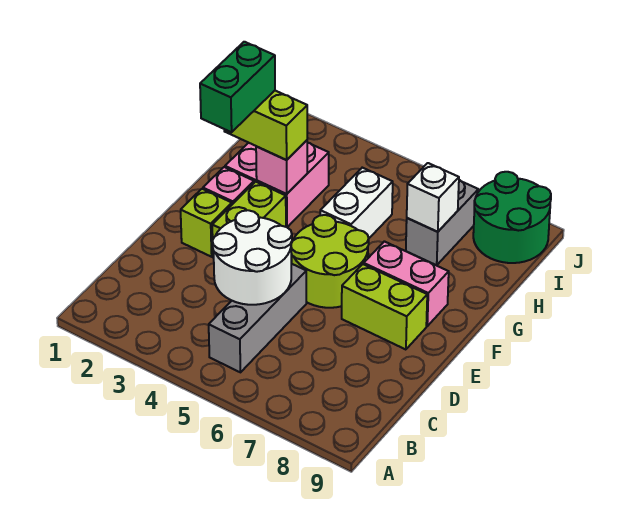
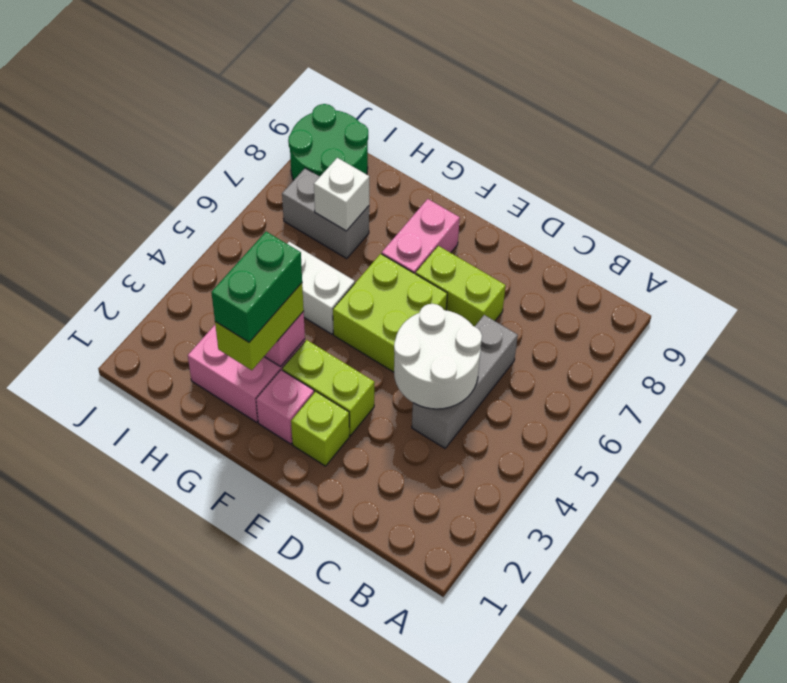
grey 1x3 brick [209,264,306,372] -> grey 1x3 brick turned to [412,315,518,448]
lime 2x2 round brick [291,215,369,308] -> lime 2x2 brick [333,254,447,372]
lime 1x2 brick [342,264,427,350] -> lime 1x2 brick turned to [416,246,506,327]
green 1x2 brick [200,42,275,132] -> green 1x2 brick turned to [211,232,302,342]

